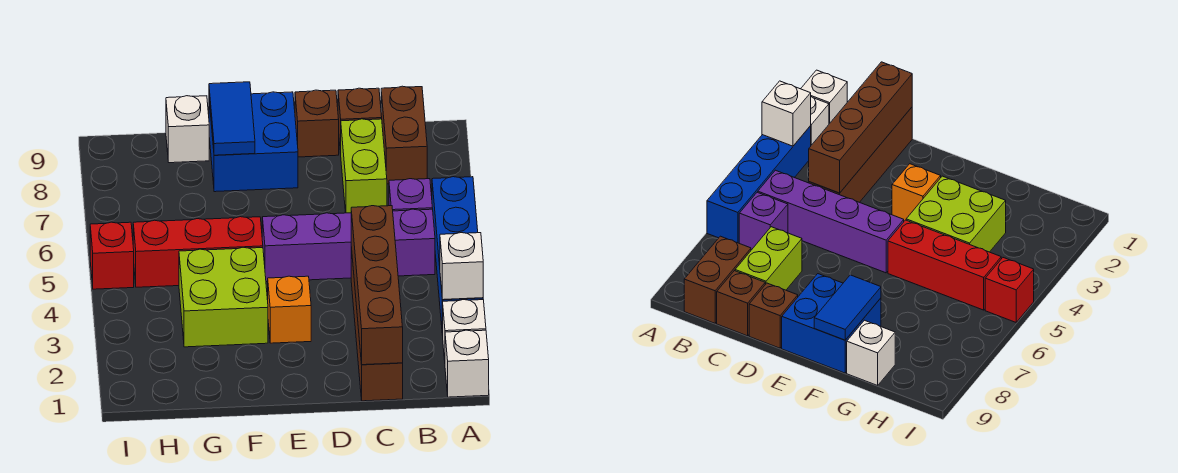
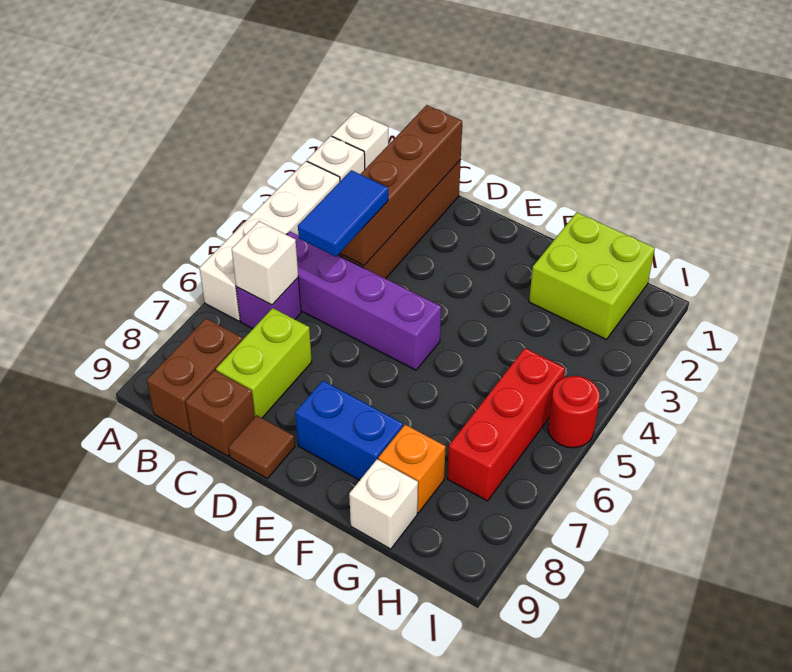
blue 1x4 brick [432,177,483,335] -> white 1x4 brick [199,161,340,321]
white 1x1 brick [440,233,483,300] -> white 1x1 brick moved to [232,221,298,305]
brown 1x1 brick [295,90,339,157] -> brown 1x1 tile [229,415,295,479]
orange 1x1 brick [268,276,311,343] -> orange 1x1 brick moved to [378,425,446,513]
blue 2x2 brick [209,92,298,192] -> blue 1x2 brick [295,381,403,480]
lime 2x2 brick [179,247,268,347] -> lime 2x2 brick moved to [529,212,655,339]
red 1x3 brick [133,217,263,287] -> red 1x3 brick turned to [447,348,565,501]
blue 1x2 tile [209,82,255,155] -> blue 1x2 tile moved to [298,170,388,257]
red 1x1 brick [90,222,134,289] -> red 1x1 round brick [548,376,600,448]

